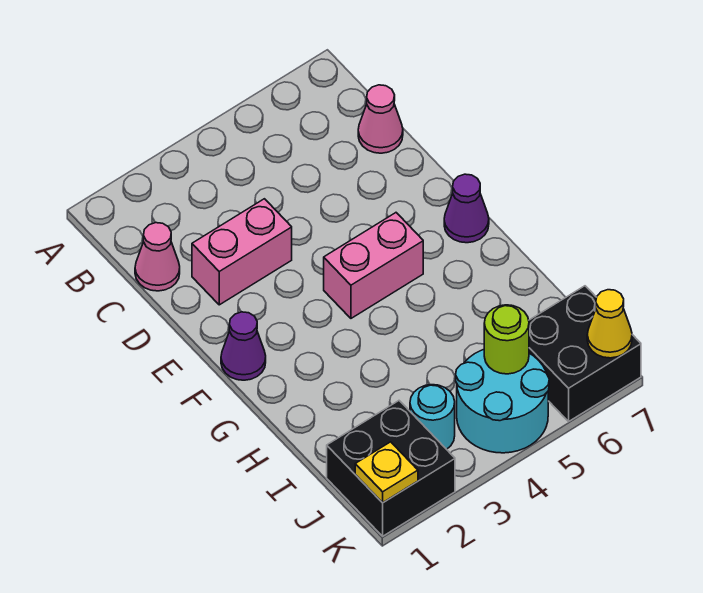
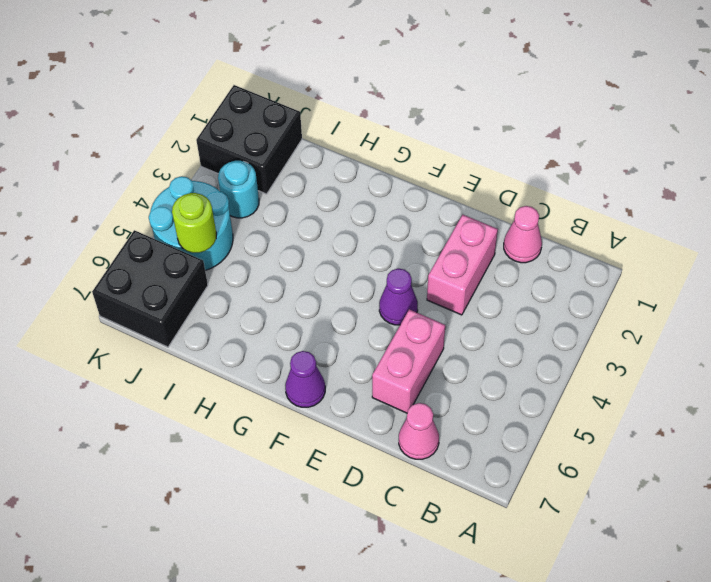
purple 1x1 cone [221,312,266,380] -> purple 1x1 cone moved to [379,269,418,325]
pink 1x2 brick [324,213,423,318] -> pink 1x2 brick moved to [372,309,445,413]
yellow 1x1 plate [355,442,418,503] -> none
yellow 1x1 cone [587,290,632,358] -> none

